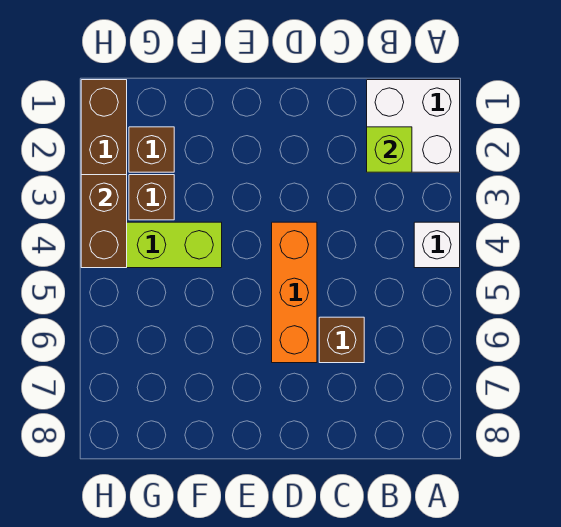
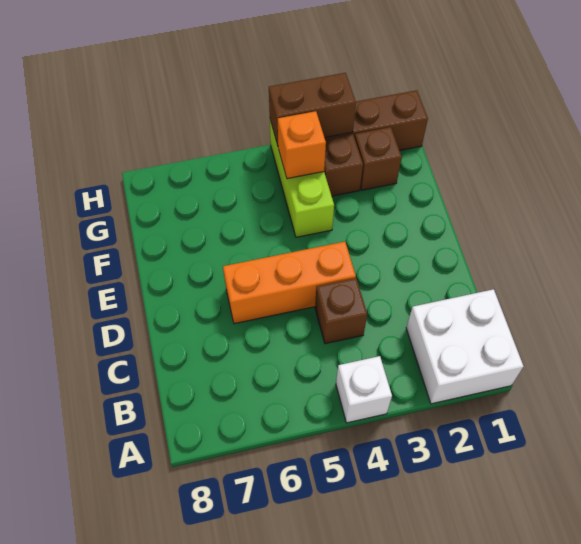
lime 1x1 brick [367,127,412,172] -> none
brown 1x1 brick [319,317,364,363] -> brown 1x1 brick moved to [315,278,367,344]
none -> orange 1x1 brick [278,111,326,179]

